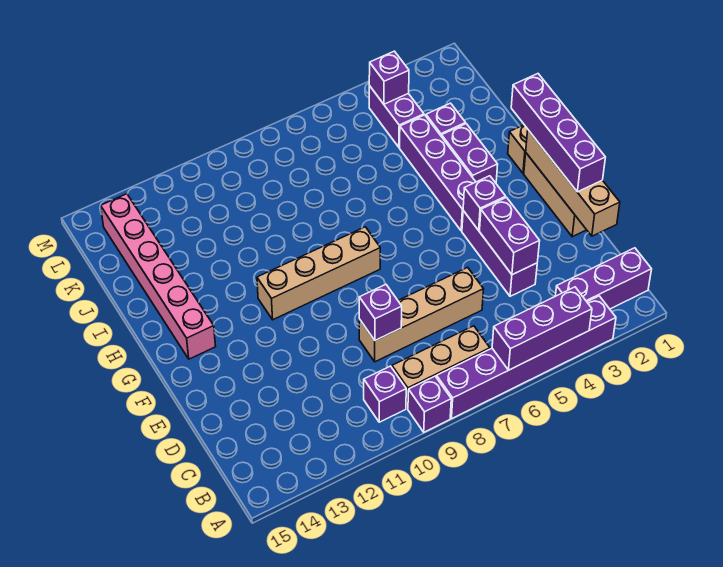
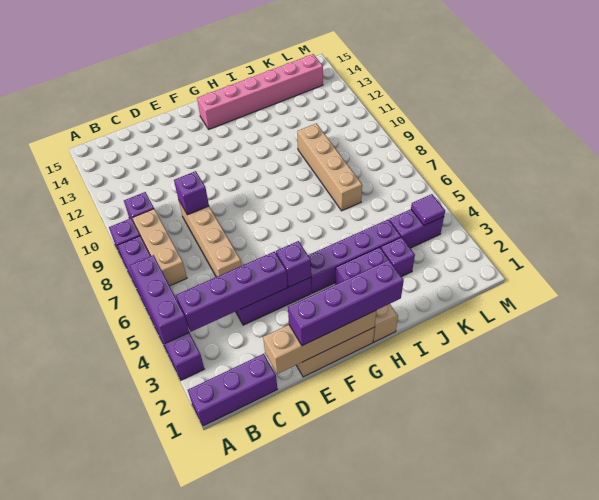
purple 1x3 brick [555,248,652,309] -> purple 1x3 brick turned to [188,354,277,426]
purple 1x2 brick [480,197,540,275] -> purple 1x4 brick [176,252,288,332]
tan 1x4 brick [257,227,380,320] -> tan 1x4 brick moved to [297,123,362,211]
purple 1x1 brick [369,51,409,104] -> purple 1x1 tile [411,194,445,225]

